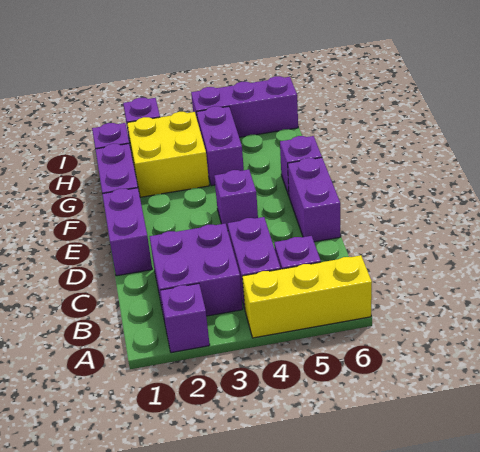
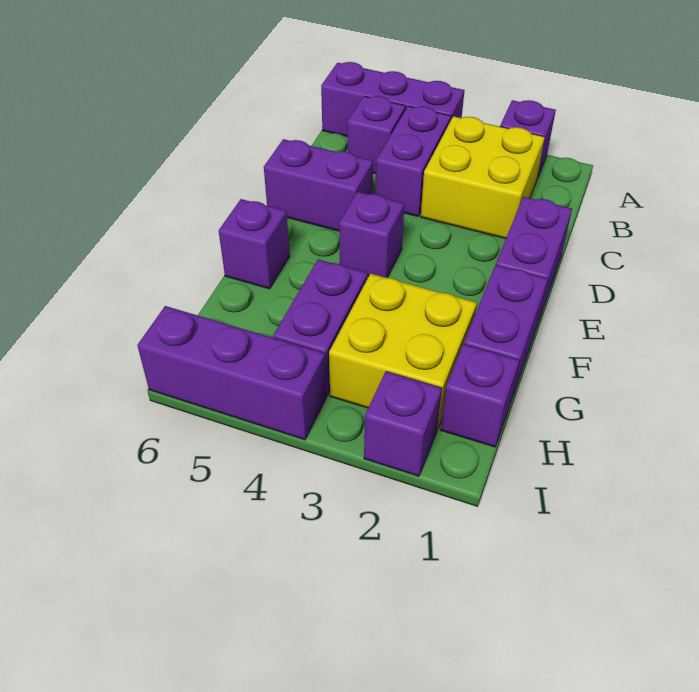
yellow 1x3 brick [242,255,372,338] -> purple 1x3 brick [321,62,465,137]
purple 2x2 brick [150,224,243,316] -> yellow 2x2 brick [421,116,545,239]
purple 1x2 brick [288,158,341,242] -> purple 1x2 brick turned to [264,139,373,231]

